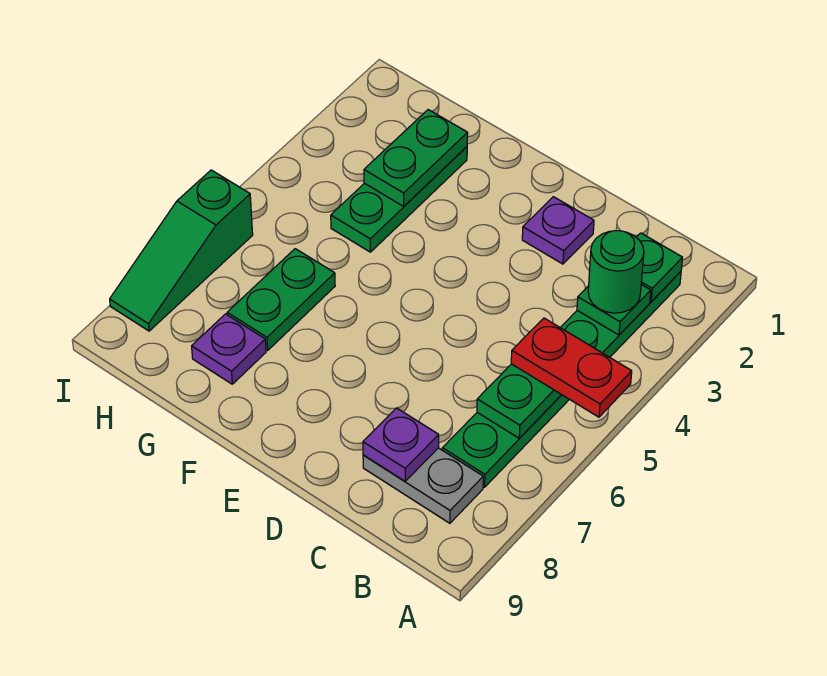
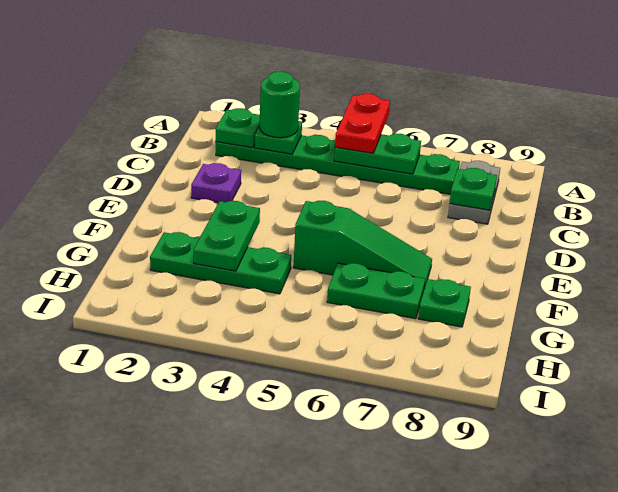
purple 1x1 plate [363,408,439,481] -> green 1x1 plate [450,168,497,210]
green 1x2 plate [364,110,468,206] -> green 1x2 plate turned to [194,201,260,271]
purple 1x1 plate [192,314,266,384] -> green 1x1 plate [418,279,471,327]
green 1x3 slope [110,170,253,331] -> green 1x3 slope moved to [293,201,432,289]

